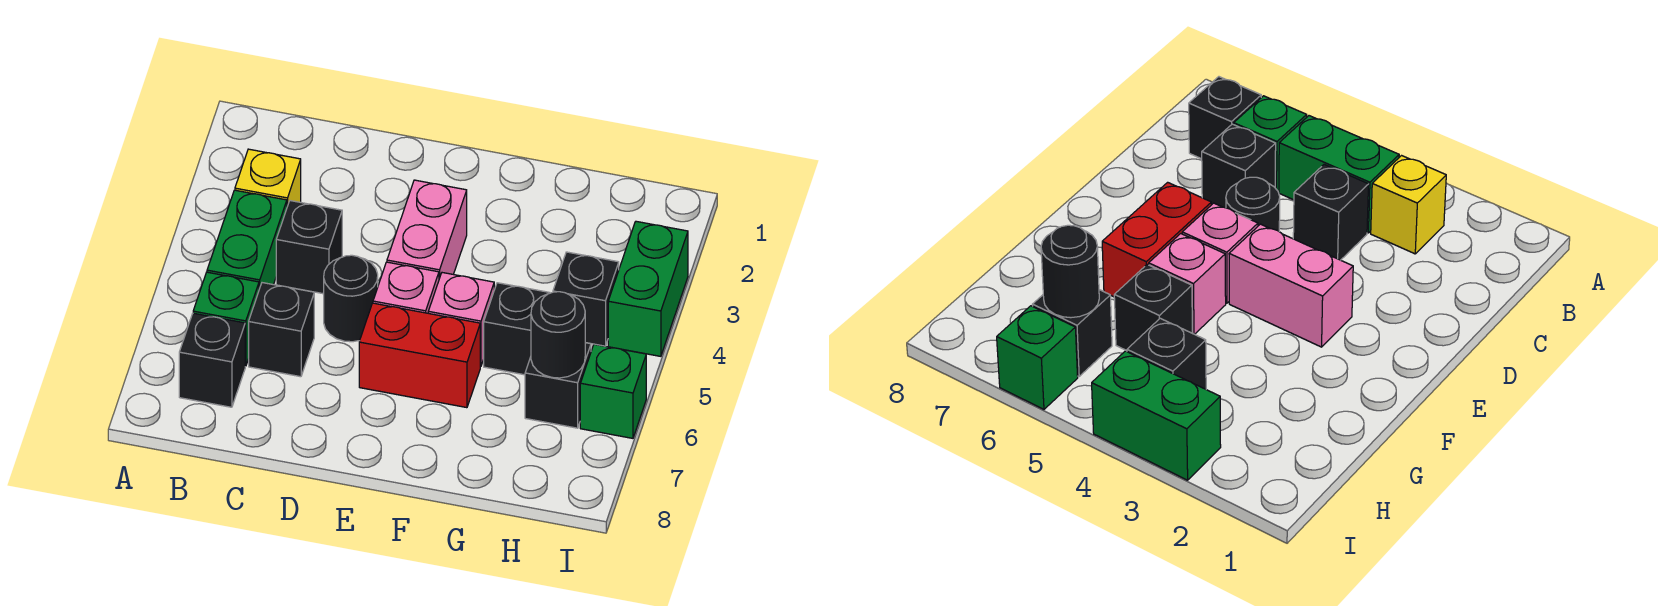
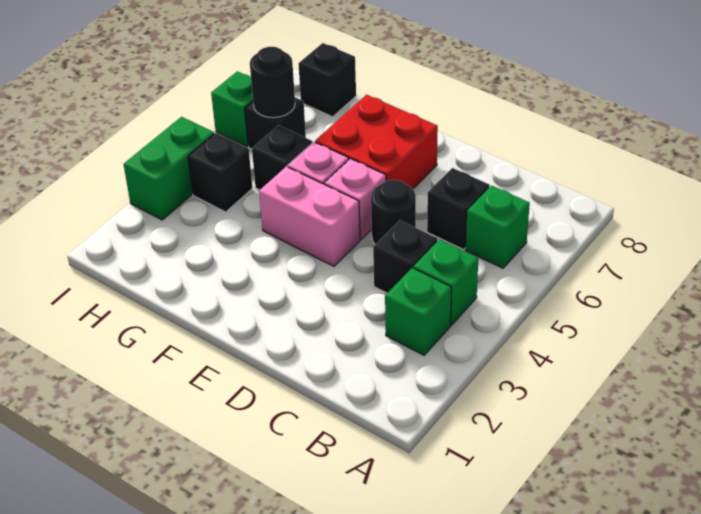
yellow 1x1 brick [235,149,301,207] -> green 1x1 brick [385,268,451,355]
green 1x2 brick [207,190,287,289] -> green 1x1 brick [413,239,478,325]
black 1x1 brick [179,313,245,407] -> black 1x1 brick moved to [298,43,356,117]
pink 1x2 brick [387,180,467,279] -> pink 1x2 brick turned to [259,167,360,266]
red 1x2 brick [359,303,480,408] -> red 2x2 brick [315,95,438,189]

